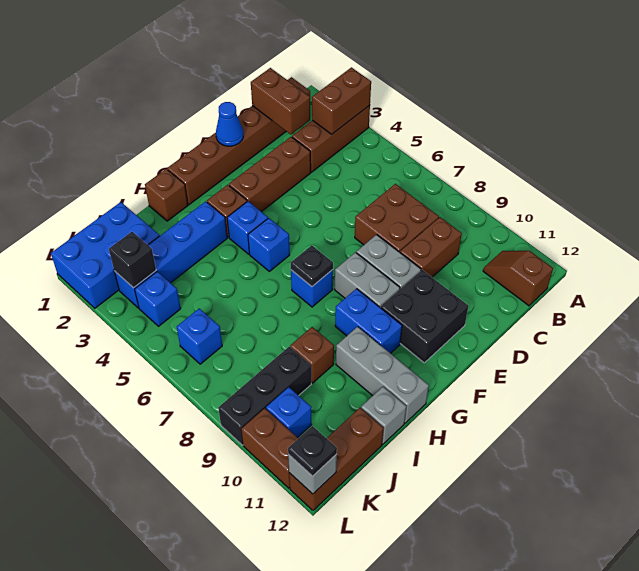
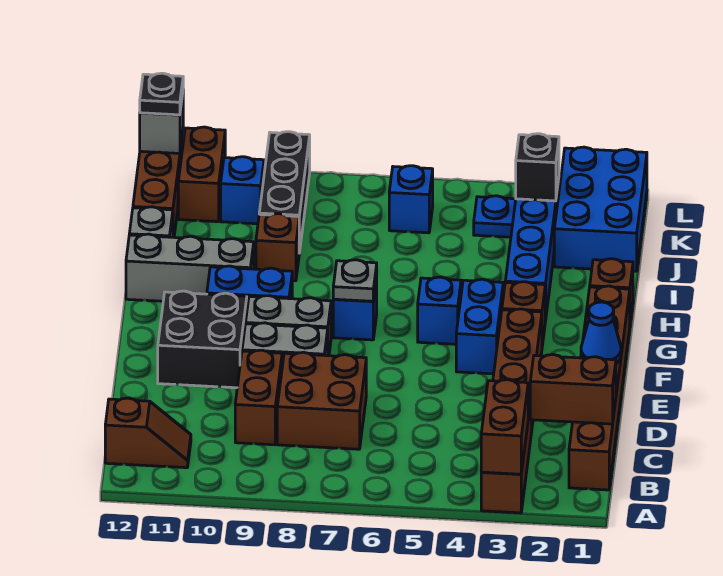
blue 1x1 brick [227,201,268,254] -> blue 1x2 brick [456,279,503,374]
black 1x1 plate [291,245,333,286] -> grey 1x1 plate [333,260,377,301]
blue 1x1 brick [135,272,181,326] -> blue 1x1 plate [474,196,516,237]
brown 1x2 brick [241,408,298,488] -> brown 1x2 brick turned to [178,127,225,222]

